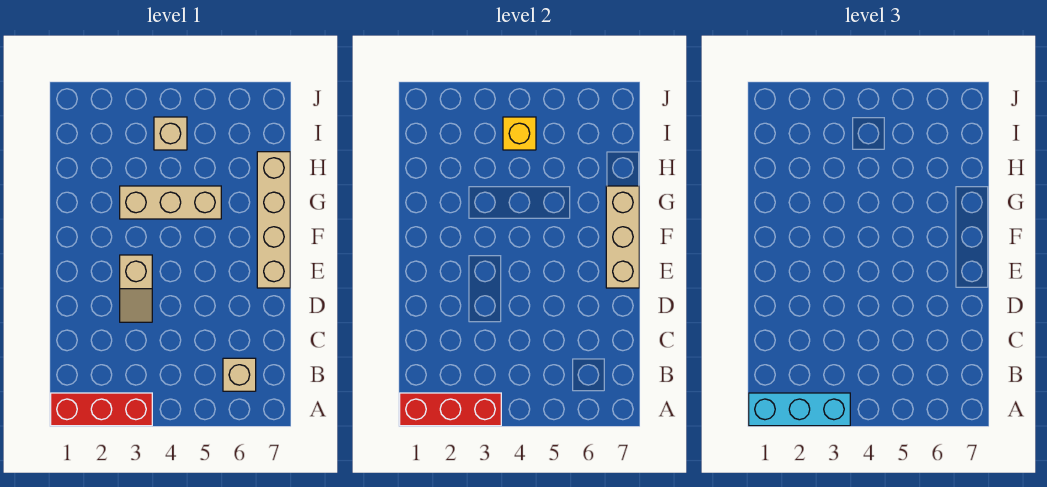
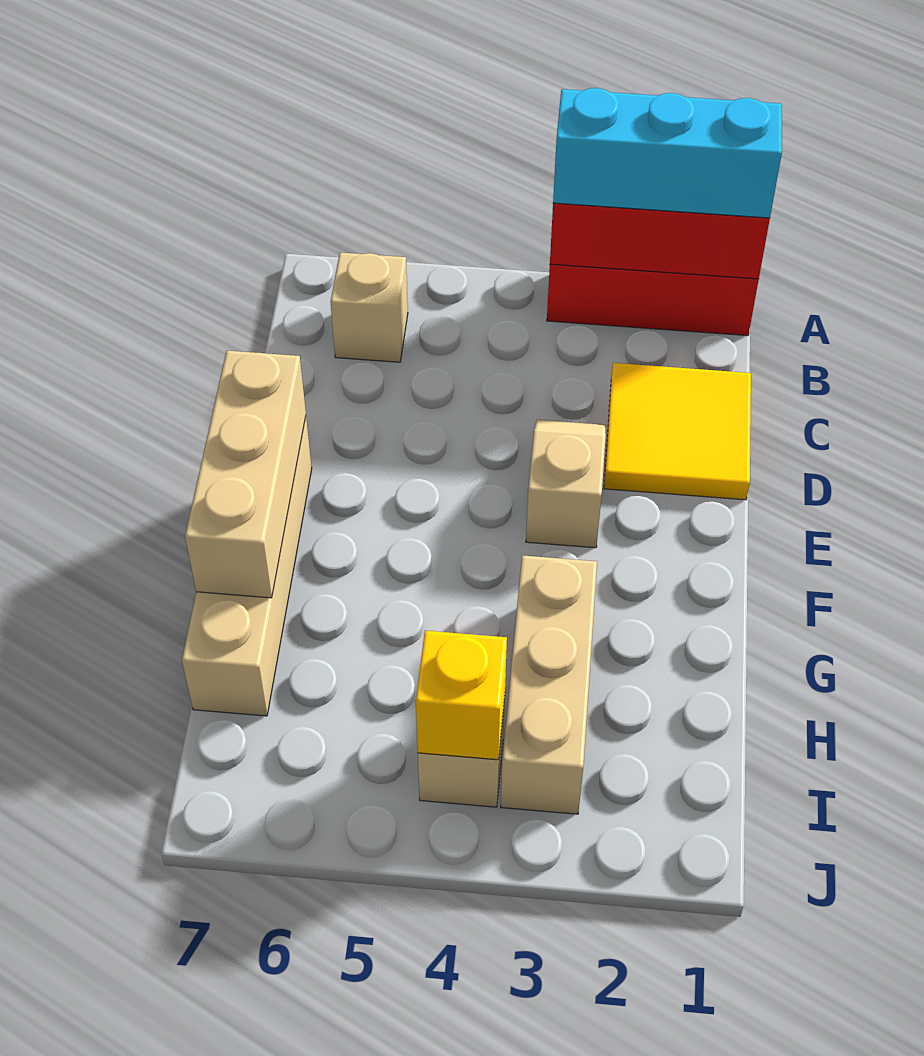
none -> yellow 2x2 tile [604,363,751,500]
tan 1x3 brick [120,186,221,219] -> tan 1x3 brick turned to [501,555,597,814]

